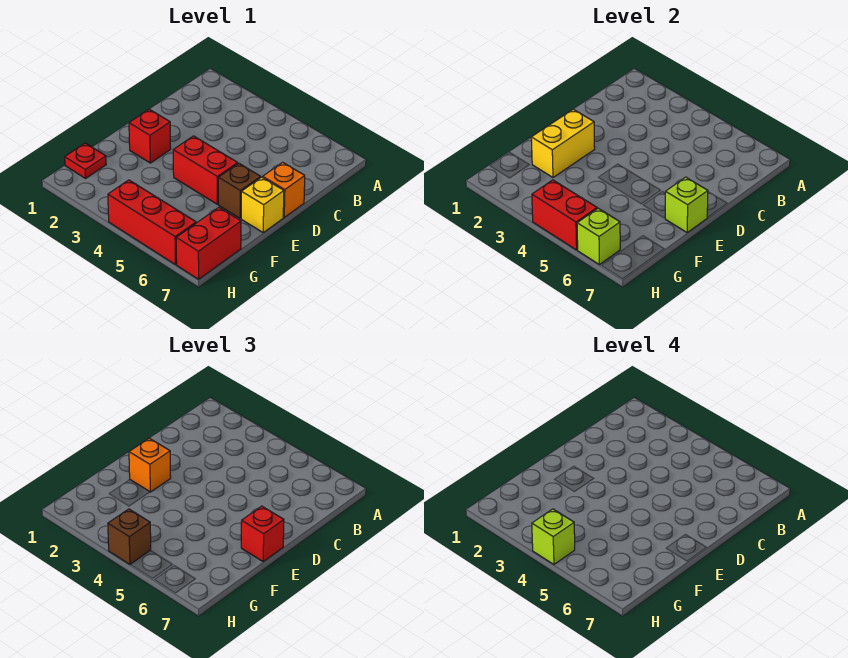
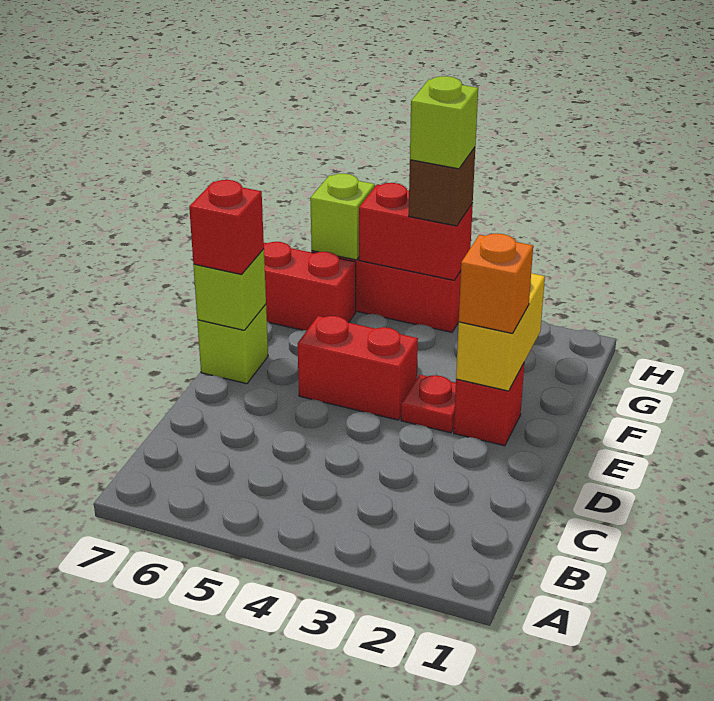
orange 1x1 brick [263,162,305,217] -> none
brown 1x1 brick [218,163,261,218] -> none
yellow 1x1 brick [241,177,284,232] -> lime 1x1 brick [197,304,268,384]
red 1x1 plate [65,143,106,178] -> red 1x1 plate moved to [401,375,456,433]
red 1x2 brick [176,208,241,279] -> red 1x2 brick turned to [264,242,356,330]

